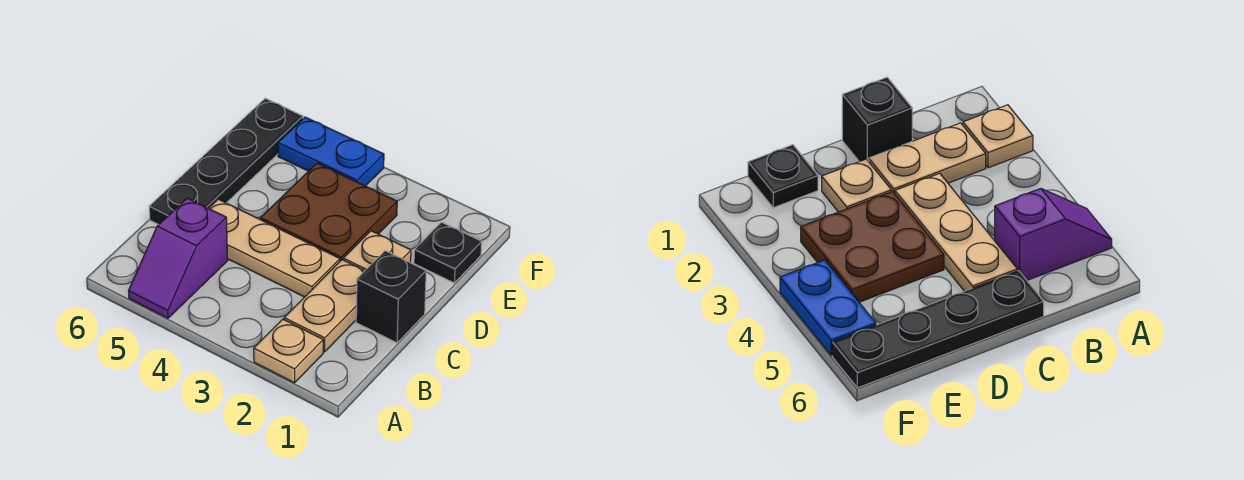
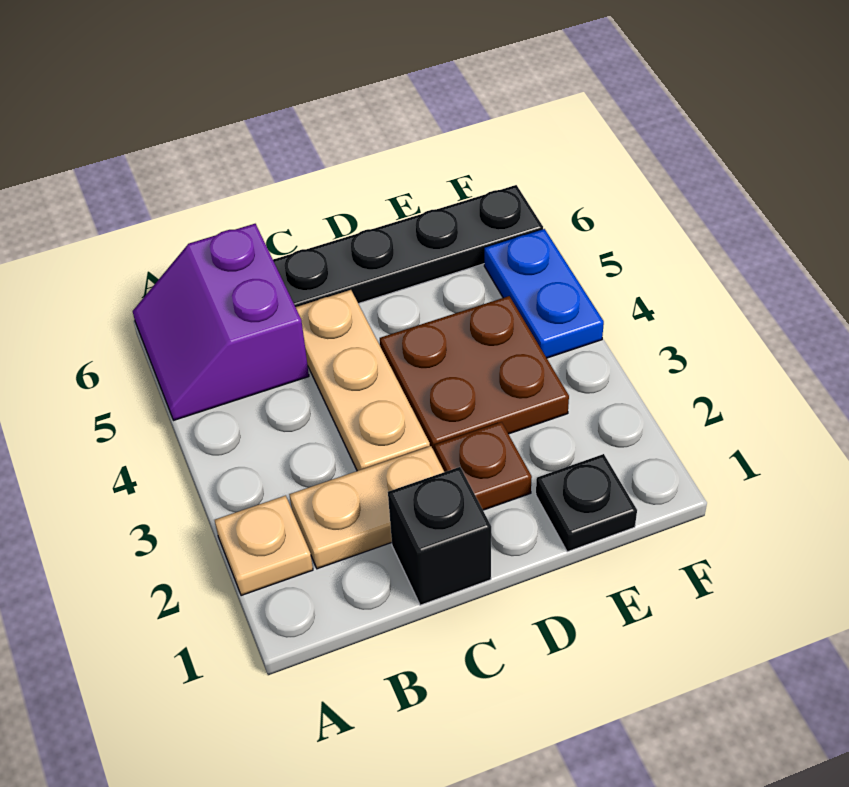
purple 1x2 slope [129,198,228,318] -> purple 2x2 slope [133,224,309,420]
tan 1x1 plate [343,231,411,271] -> brown 1x1 plate [435,422,532,510]

